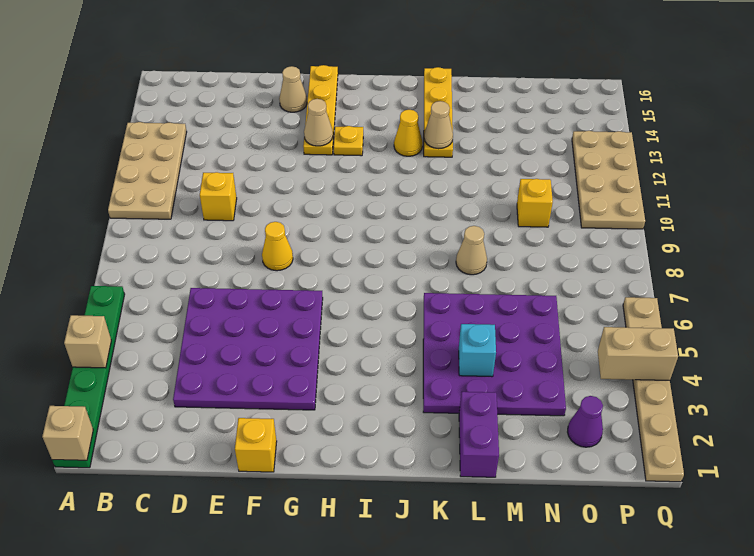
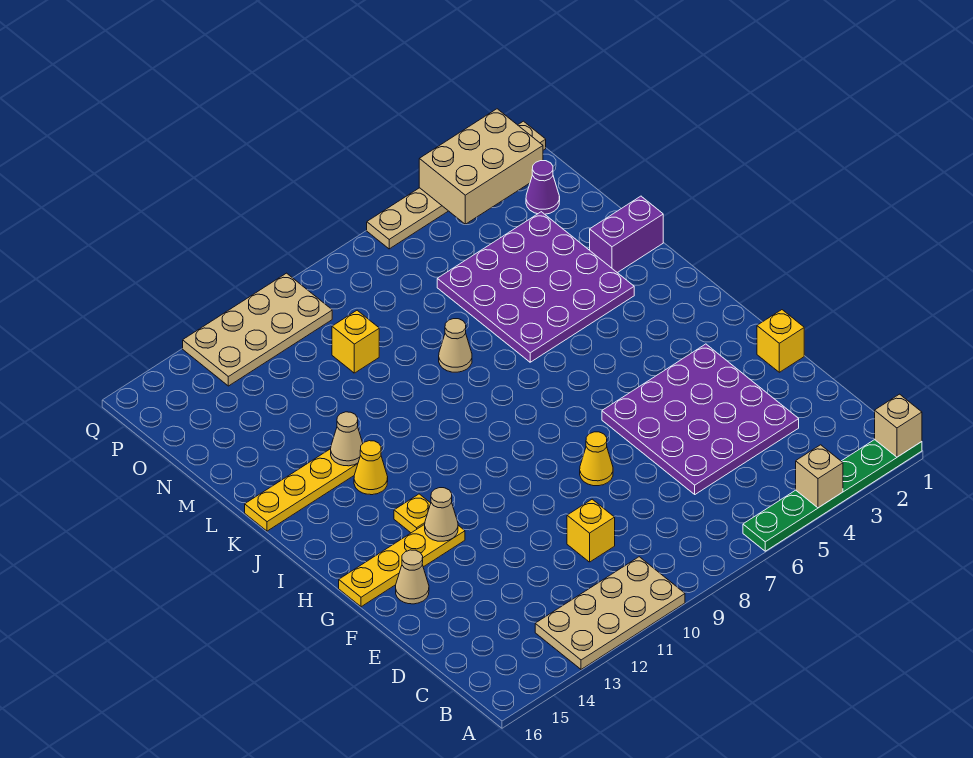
cyan 1x1 brick [459,324,496,377] -> none
tan 1x2 brick [598,327,678,380] -> tan 2x3 brick [419,109,543,224]

